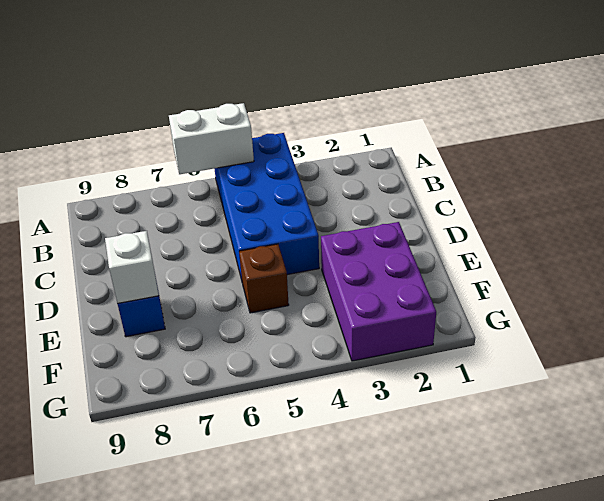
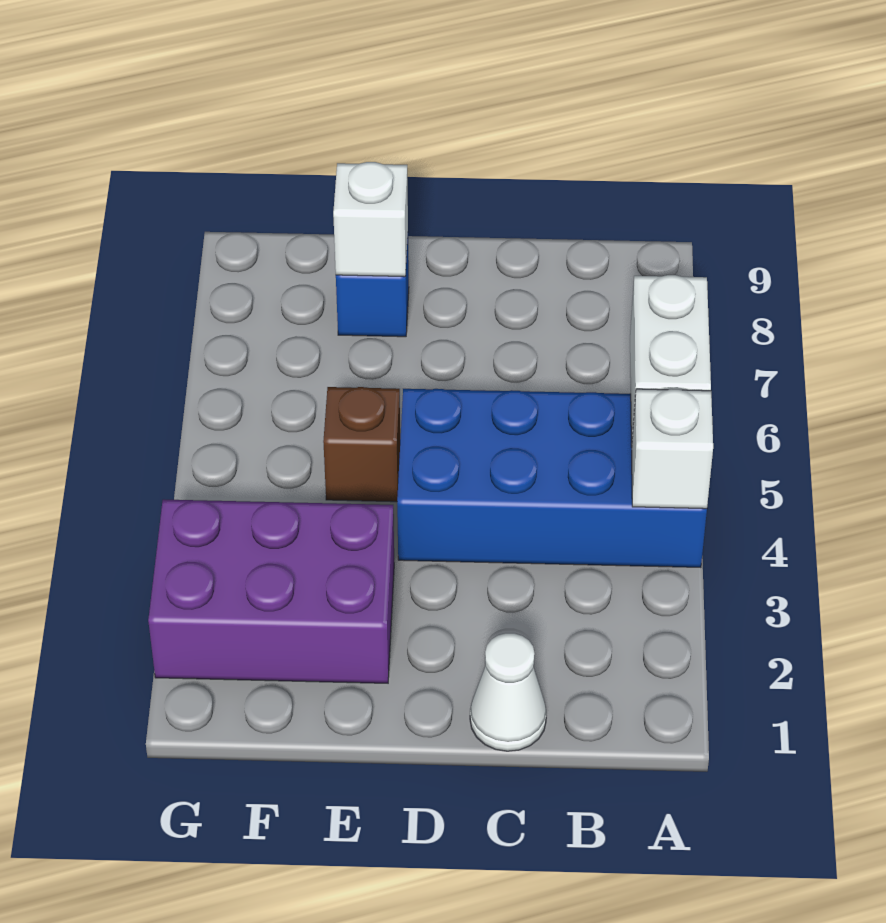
none -> white 1x1 brick [632,389,713,509]
none -> white 1x1 cone [470,633,546,751]

